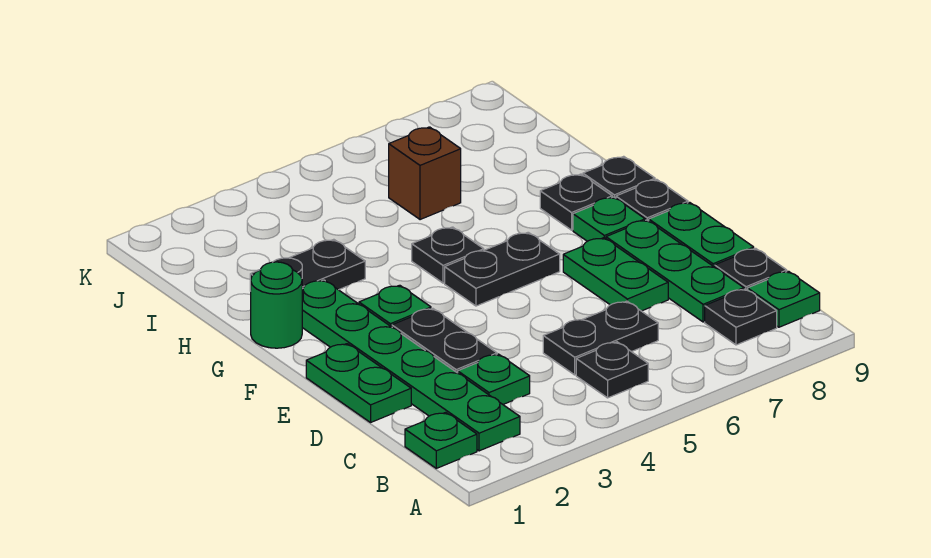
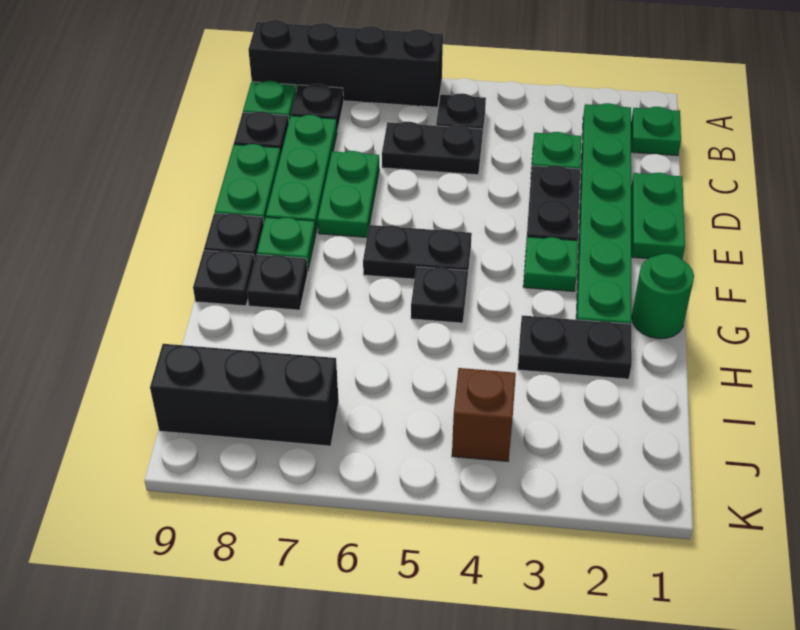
none -> black 1x4 brick [248,20,443,107]
brown 1x1 brick [389,127,461,220] -> brown 1x1 brick moved to [452,368,516,461]
none -> black 1x3 brick [150,344,339,446]

